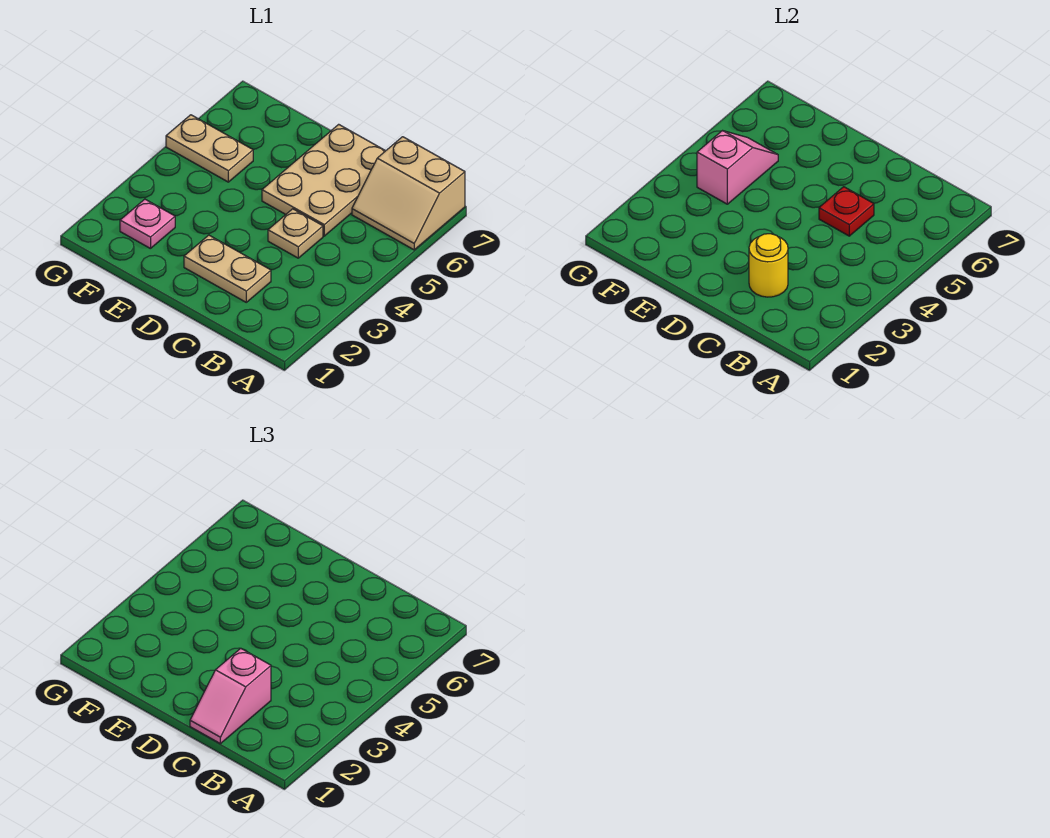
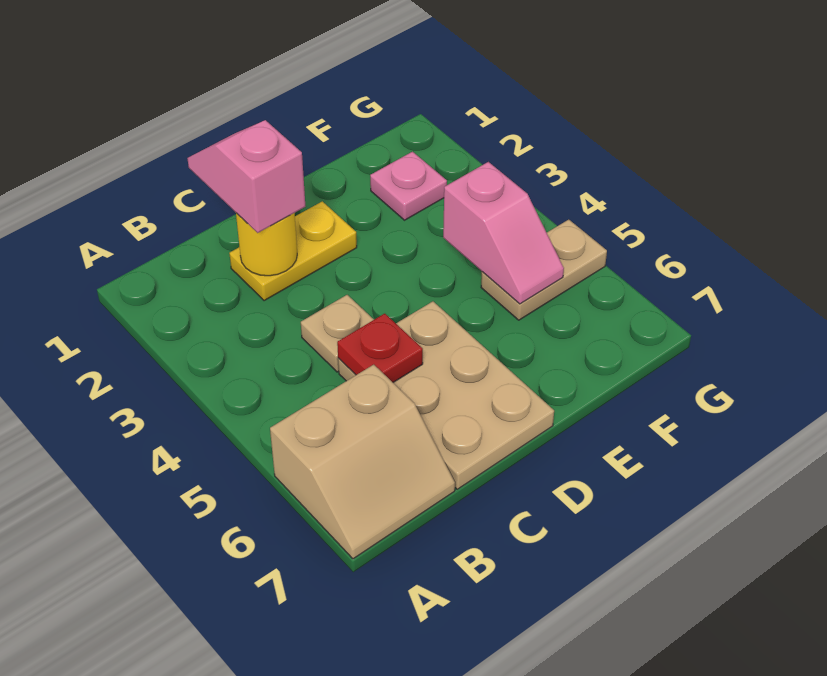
tan 2x2 slope [352,137,465,250] -> tan 2x2 slope turned to [270,365,455,559]
tan 1x2 plate [184,235,271,302] -> yellow 1x2 plate [229,201,357,301]

